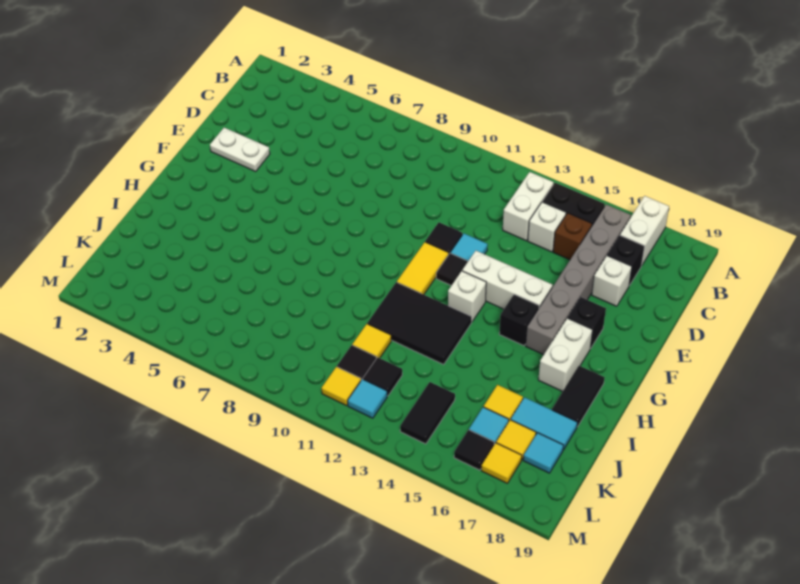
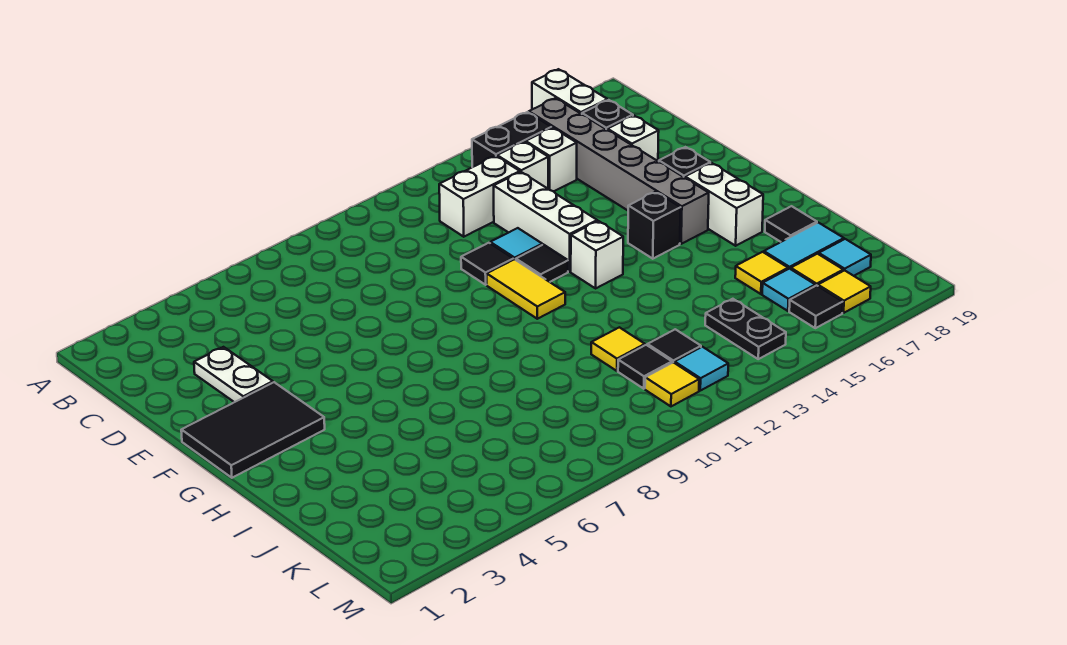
white 1x2 brick [503,172,554,241] -> white 1x2 brick turned to [439,156,520,237]
brown 1x1 brick [553,213,592,260] -> white 1x1 brick [526,128,577,191]
white 1x2 plate [210,128,270,171] -> white 1x2 plate turned to [194,347,273,402]
white 1x3 brick [462,251,553,309] -> white 1x3 brick turned to [494,172,597,272]
black 2x3 tile [368,282,472,364] -> black 2x3 tile moved to [181,382,325,478]
black 1x2 tile [552,366,605,427] -> black 1x1 tile [765,206,817,242]
black 1x2 tile [400,382,455,444] -> black 1x2 plate [705,299,786,359]

